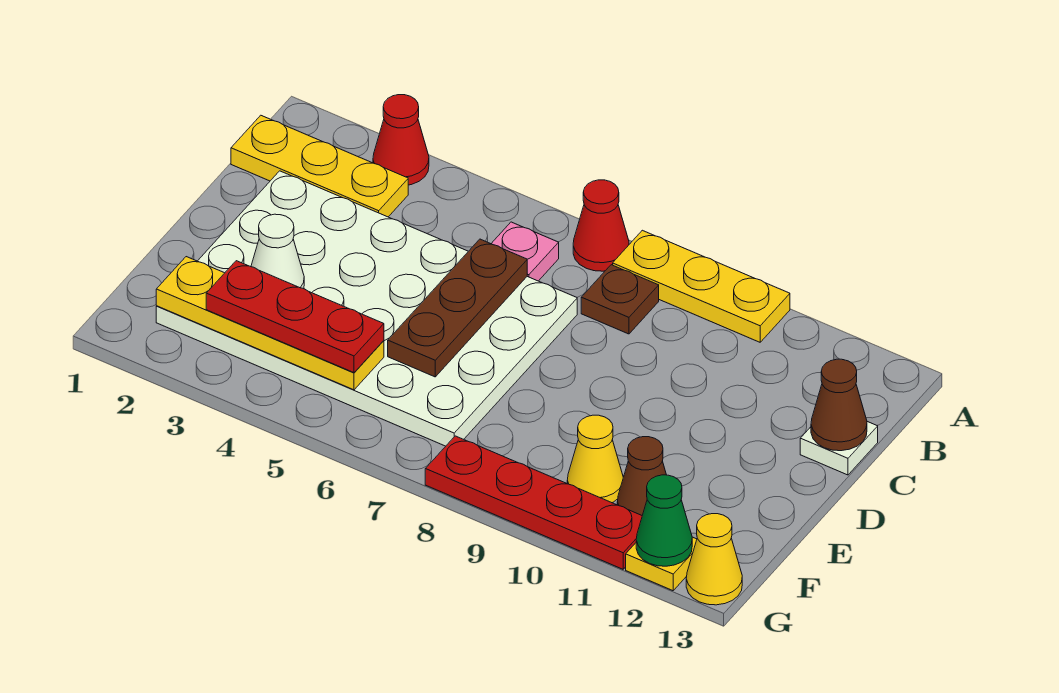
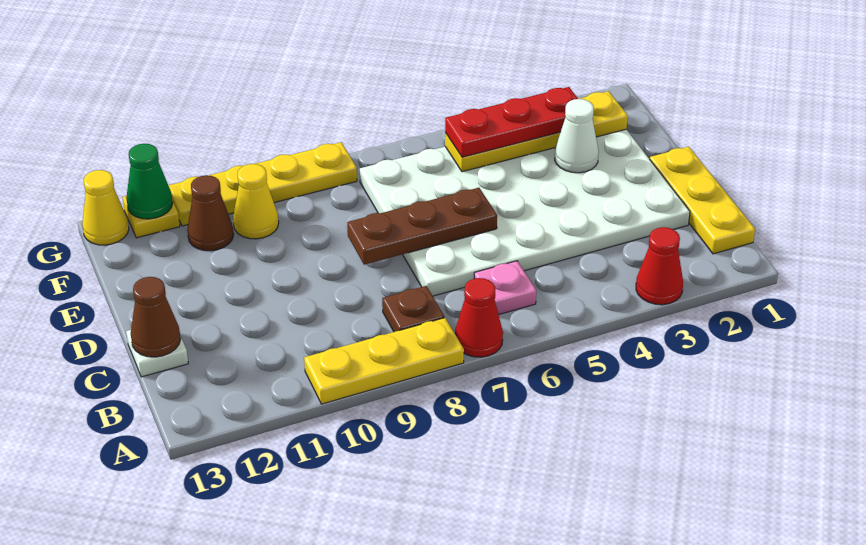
yellow 1x3 plate [231,115,408,217] -> yellow 1x3 plate turned to [650,147,755,254]
brown 1x3 plate [388,239,527,377] -> brown 1x3 plate turned to [347,188,497,265]
red 1x4 plate [425,436,642,569] -> yellow 1x4 plate [168,142,357,226]

